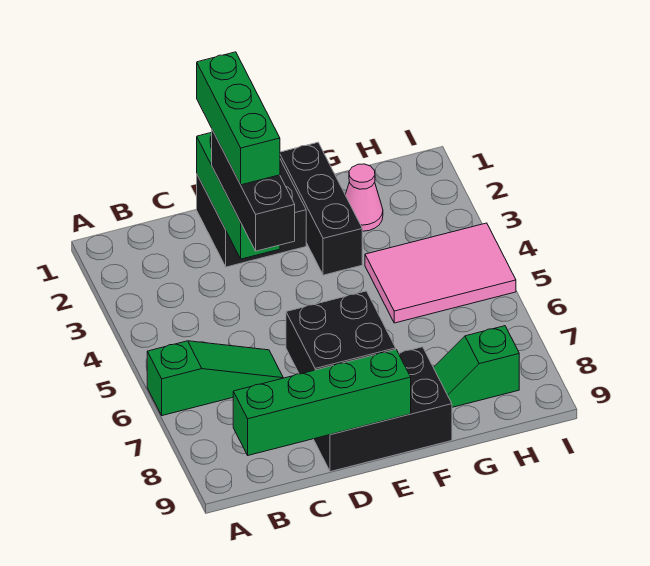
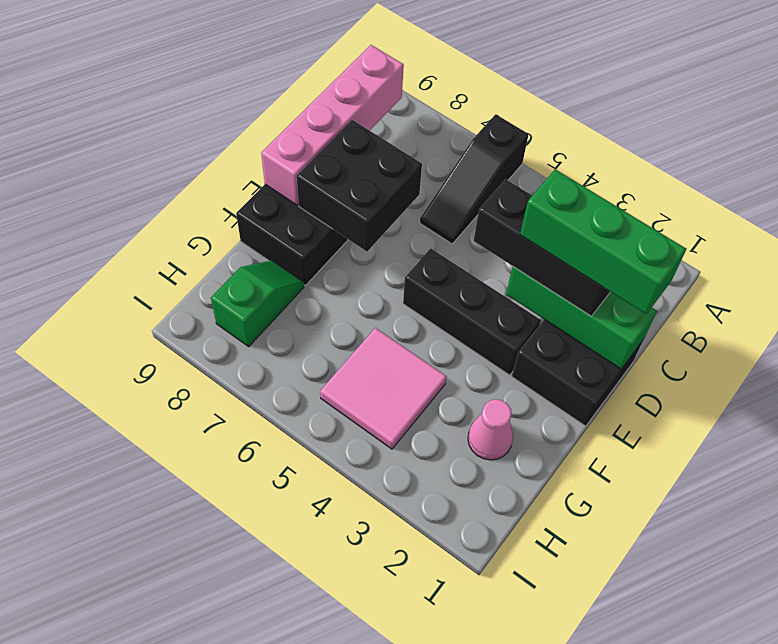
green 1x3 slope [147,341,283,416] -> black 1x3 slope [420,114,529,244]
green 1x4 brick [233,350,411,455] -> pink 1x4 brick [261,45,404,205]
black 1x3 brick [280,142,362,275] -> black 1x3 brick moved to [403,248,541,375]
pink 2x3 tile [365,223,516,323] -> pink 2x2 tile [320,328,447,449]

